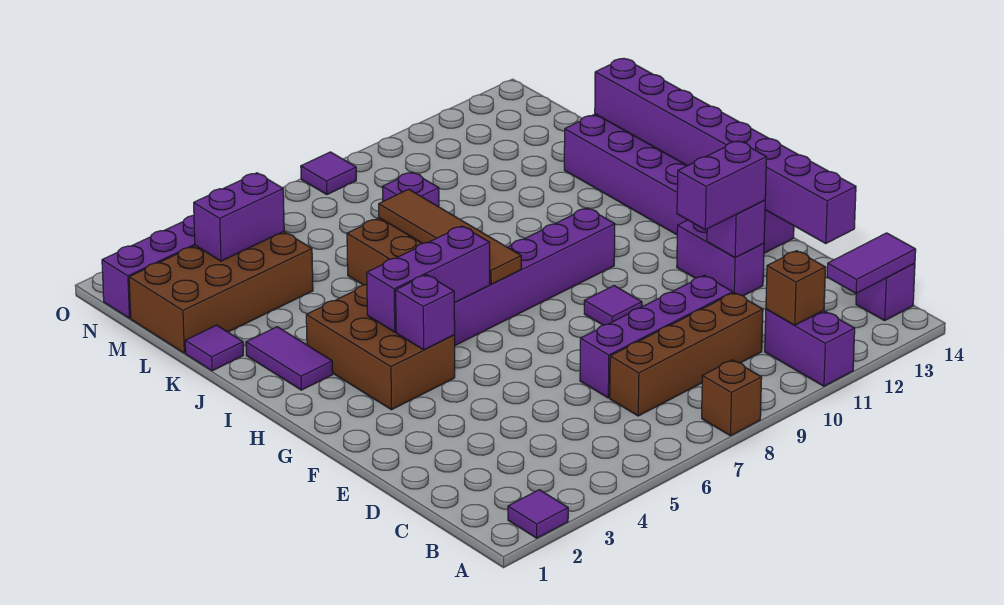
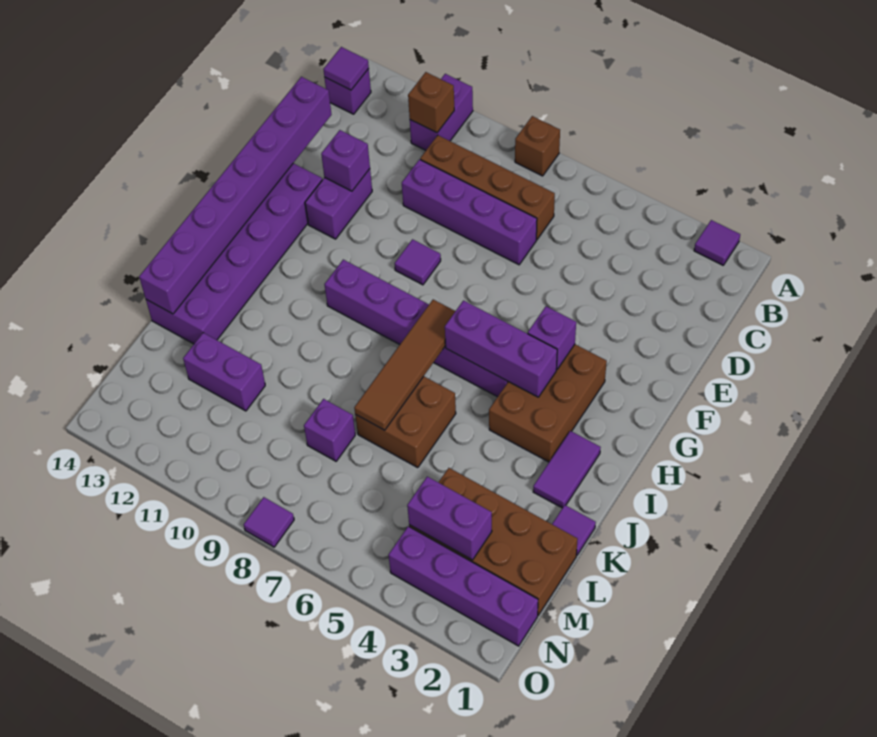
purple 1x2 tile [827,233,916,293] -> purple 1x1 tile [323,47,369,90]
purple 1x2 brick [677,141,767,230] -> purple 1x2 brick moved to [183,333,265,411]

